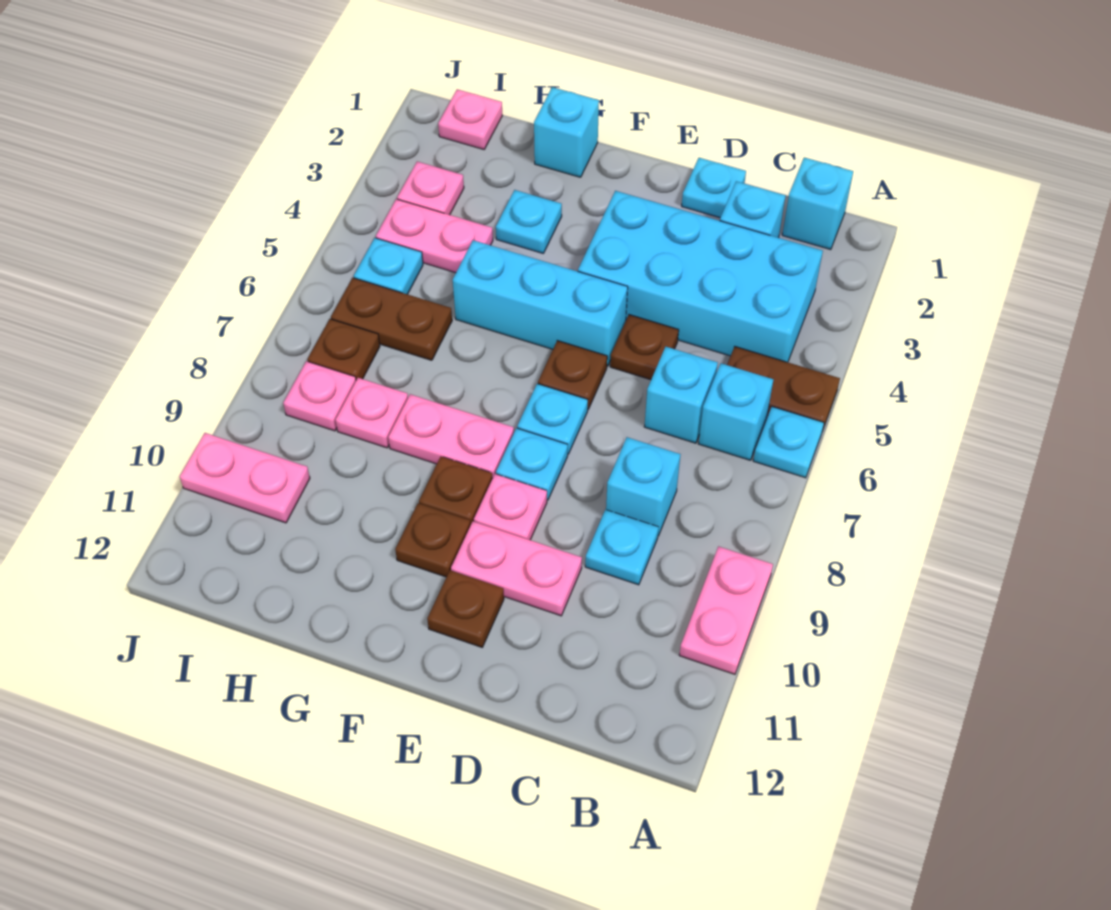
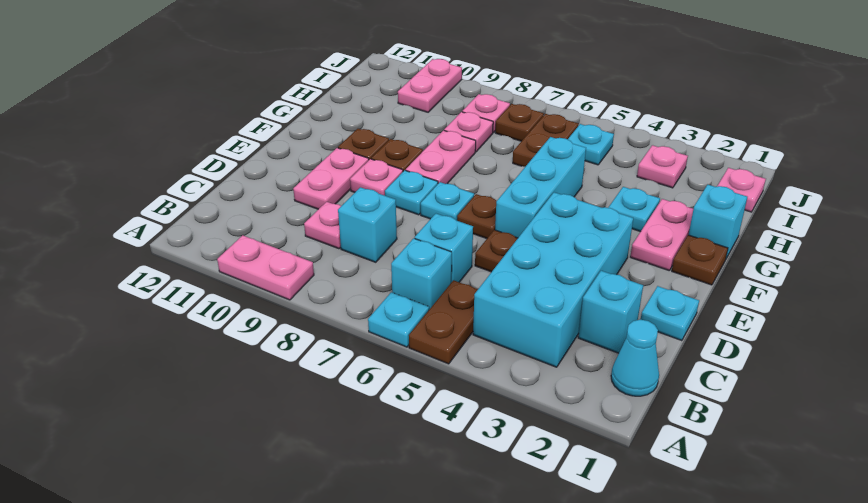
cyan 1x1 brick [782,158,853,250] -> cyan 1x1 cone [611,320,659,396]
cyan 1x1 plate [585,510,659,585] -> pink 1x1 plate [304,202,341,249]
brown 1x1 plate [427,570,504,647] -> brown 1x1 plate moved to [672,235,728,285]
pink 1x2 plate [376,199,493,273] -> pink 1x2 plate moved to [630,199,693,271]

